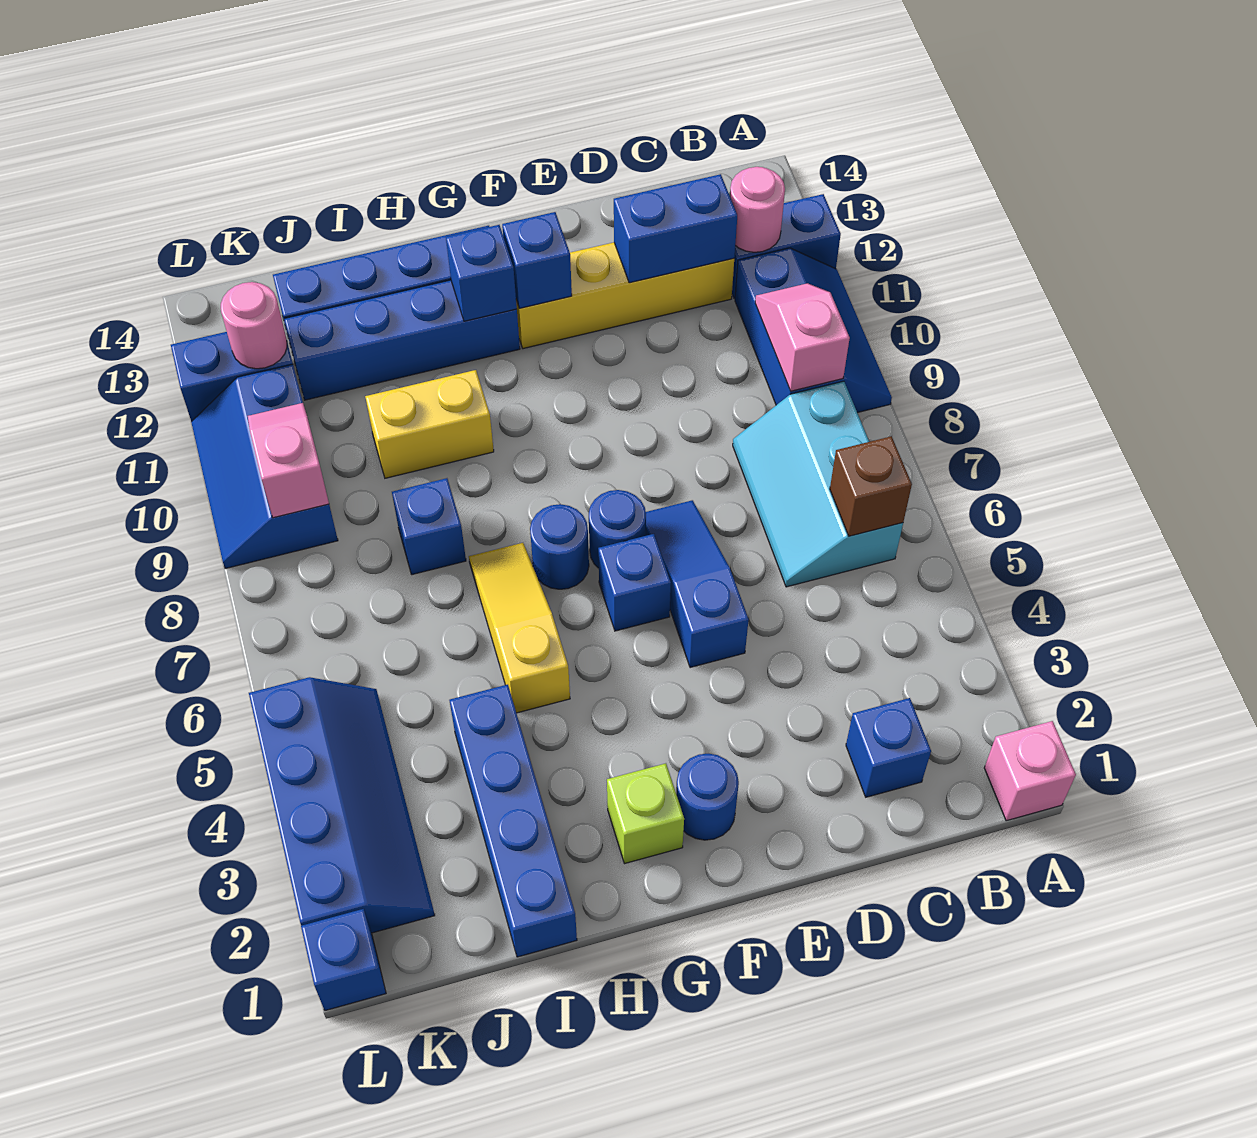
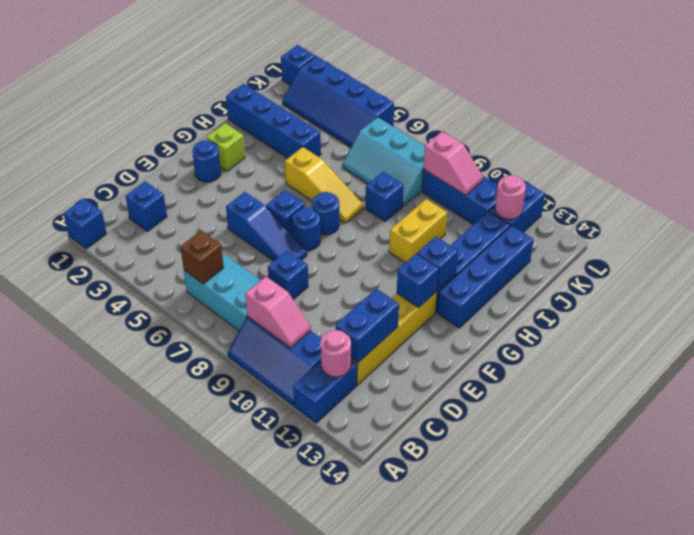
pink 1x1 brick [984,721,1076,821] -> blue 1x1 brick [63,199,107,249]
none -> blue 1x1 brick [268,250,308,299]
none -> cyan 2x3 slope [343,117,425,206]

